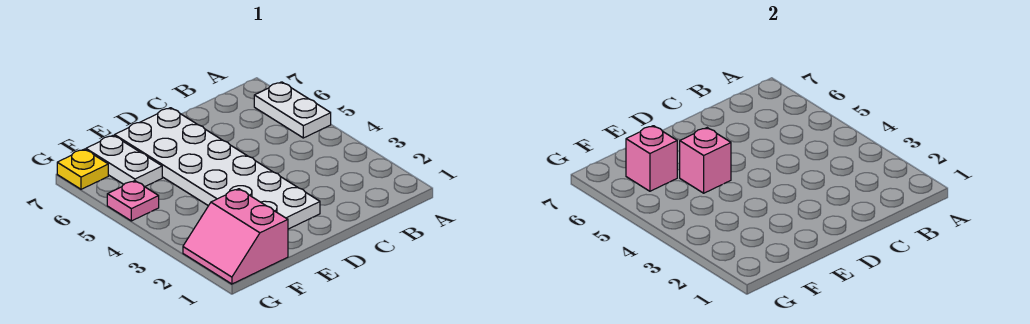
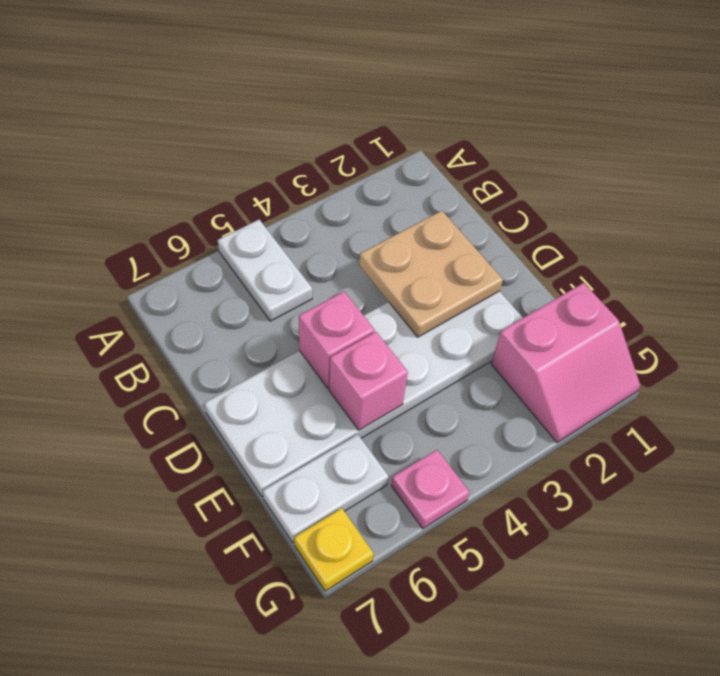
white 1x2 plate [254,82,331,138] -> white 1x2 plate turned to [218,220,312,321]
none -> tan 2x2 plate [359,211,503,337]
pink 1x1 brick [626,126,677,191] -> pink 1x1 brick moved to [299,292,374,388]

